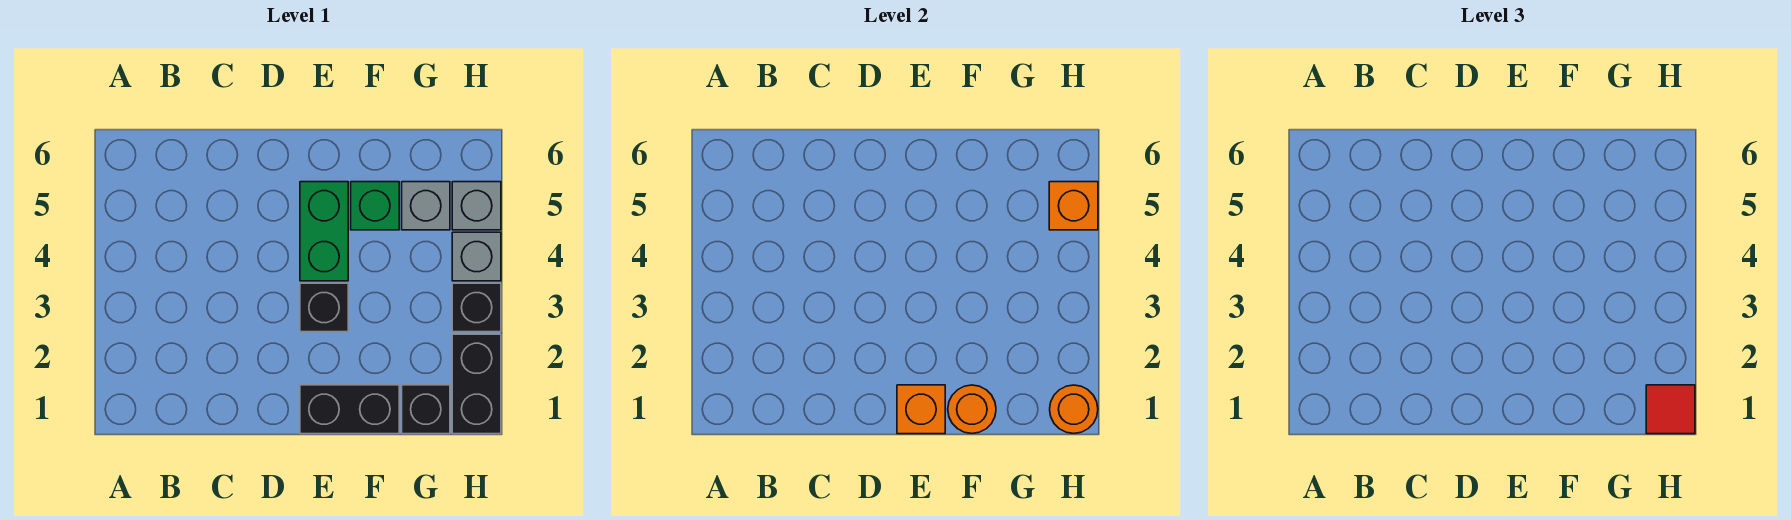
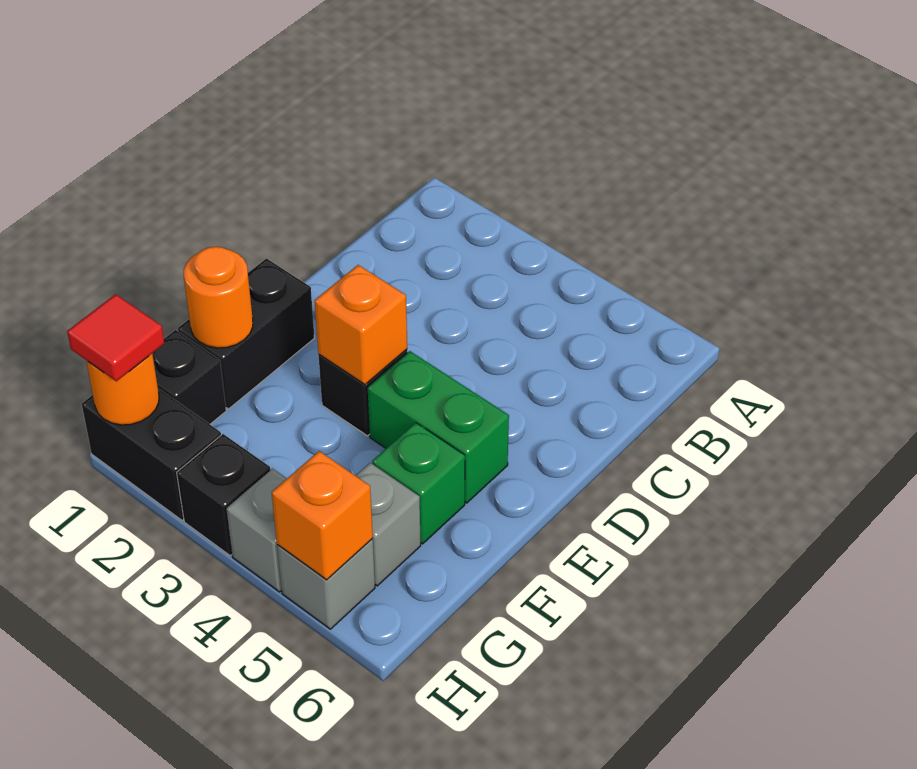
orange 1x1 brick [897,385,945,434] -> orange 1x1 brick moved to [315,265,407,385]

